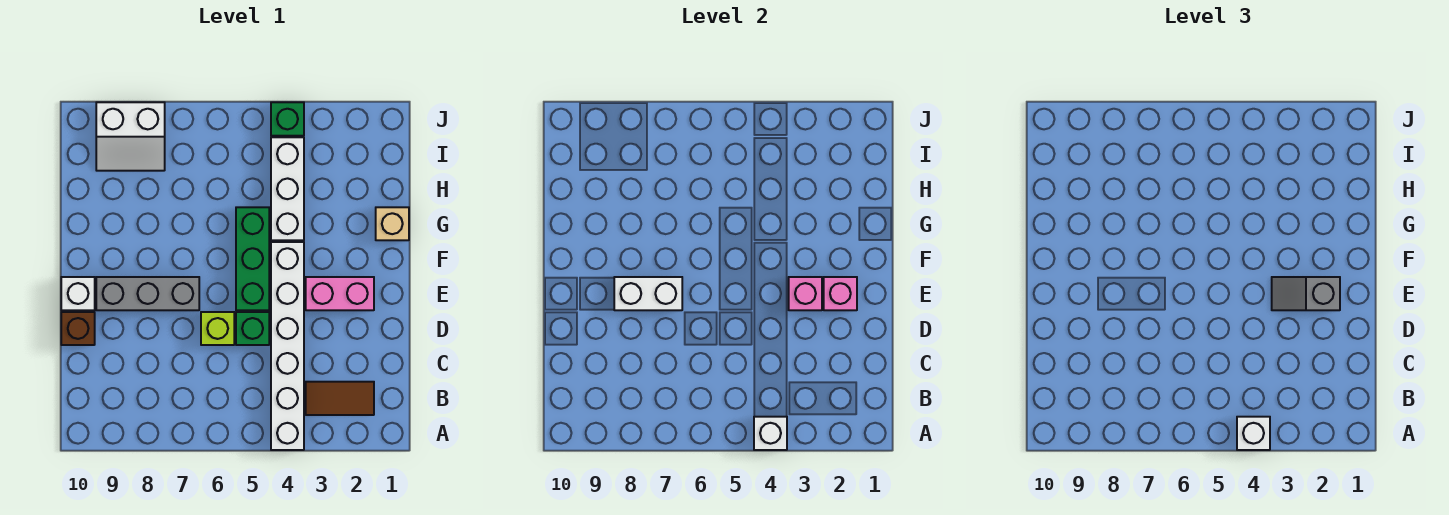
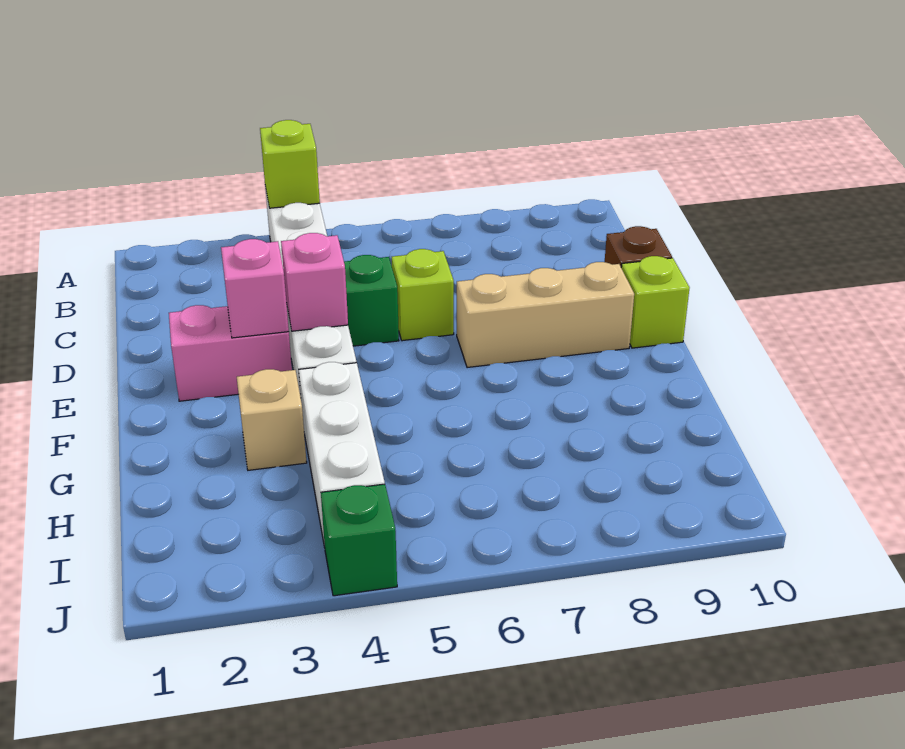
white 1x1 brick [754,417,787,450] -> lime 1x1 brick [260,120,320,208]
white 1x1 brick [1237,417,1270,450] -> none
brown 1x2 tile [306,382,374,415] -> none
pink 1x1 brick [824,277,857,310] -> pink 1x1 brick moved to [281,233,348,331]
grey 1x2 slope [1272,277,1340,310] -> none
green 1x3 brick [236,207,269,310] -> none
grey 1x3 brick [96,277,199,310] -> tan 1x3 brick [457,262,634,368]
white 1x2 brick [614,277,682,310] -> none
white 1x1 brick [61,277,95,310] -> lime 1x1 brick [621,256,689,348]
tan 1x1 brick [376,207,409,240] -> tan 1x1 brick moved to [237,369,307,470]
white 2x2 slope [96,102,165,171] -> none

